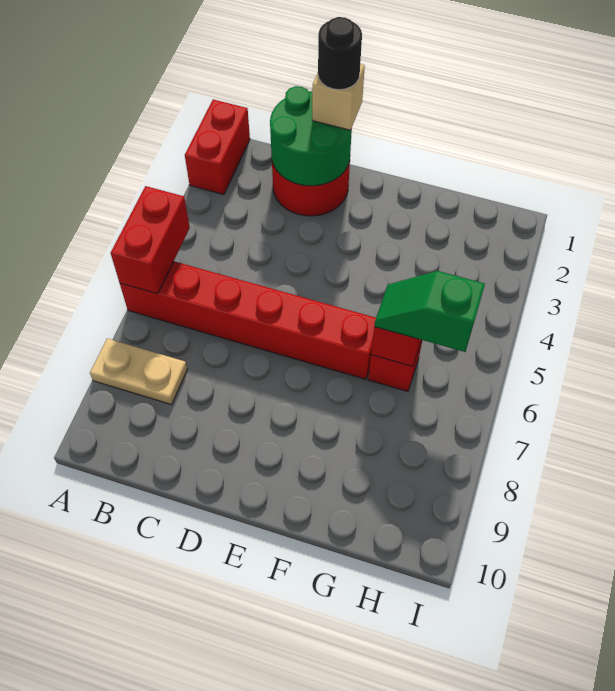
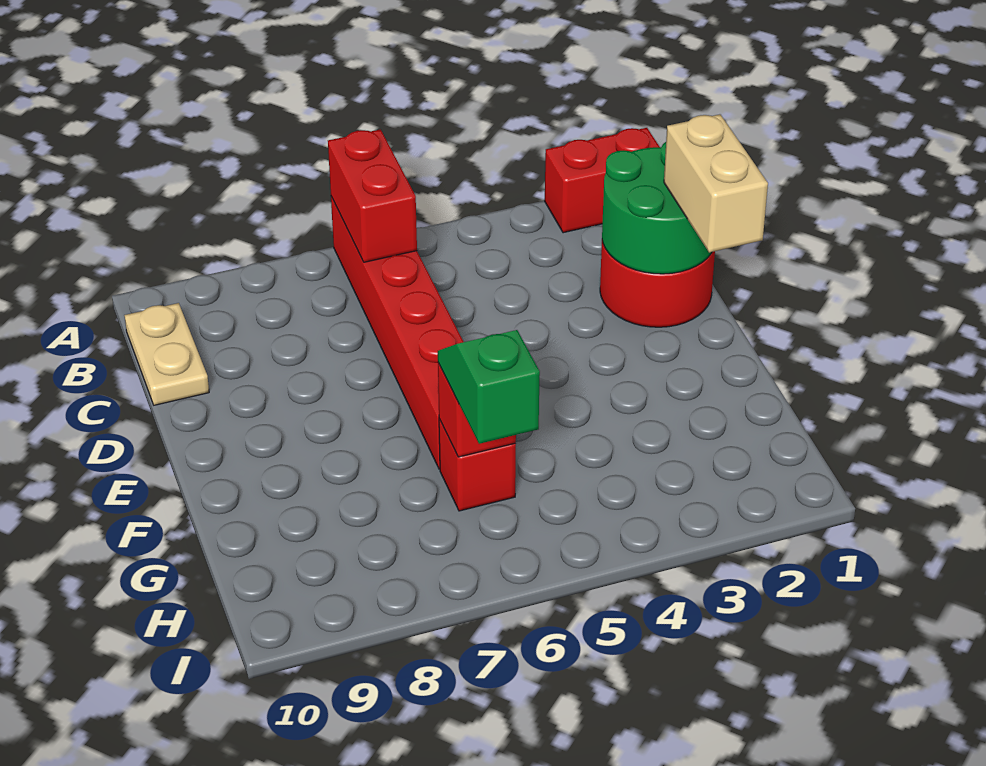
red 1x2 brick [111,186,190,294] -> red 1x2 brick turned to [328,129,417,262]
tan 1x2 plate [90,338,187,405] -> tan 1x2 plate moved to [124,303,209,405]
tan 1x1 brick [312,64,365,130] -> tan 1x2 brick [664,114,768,252]
black 1x1 round brick [318,17,362,90] -> none

